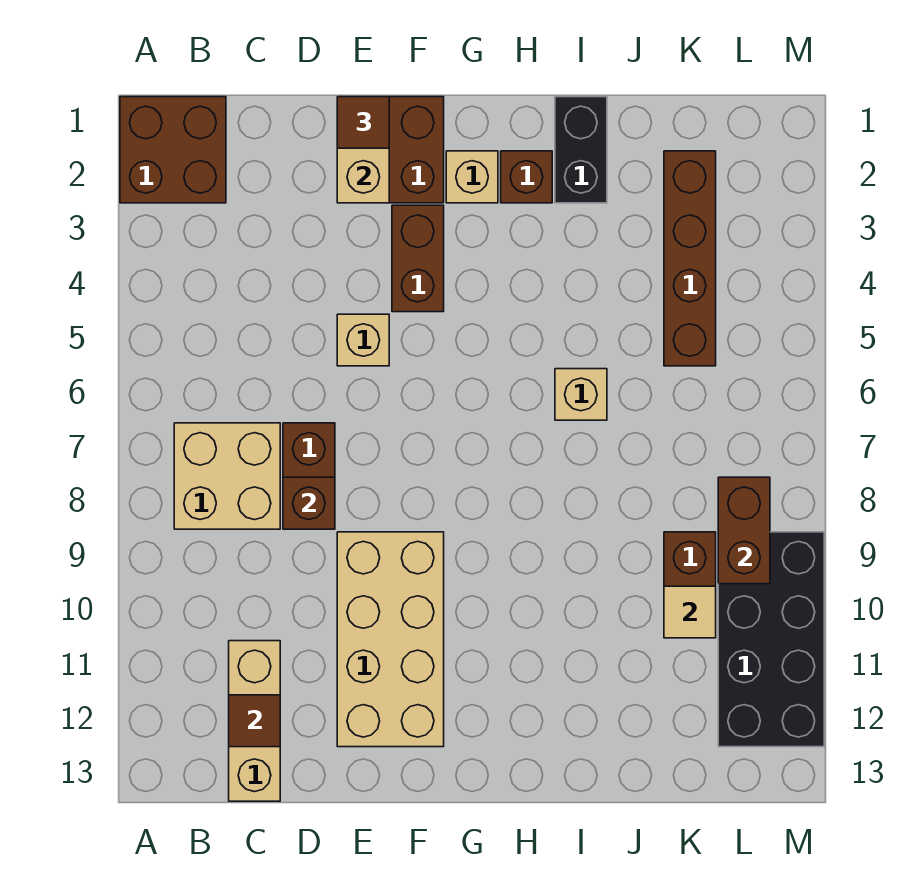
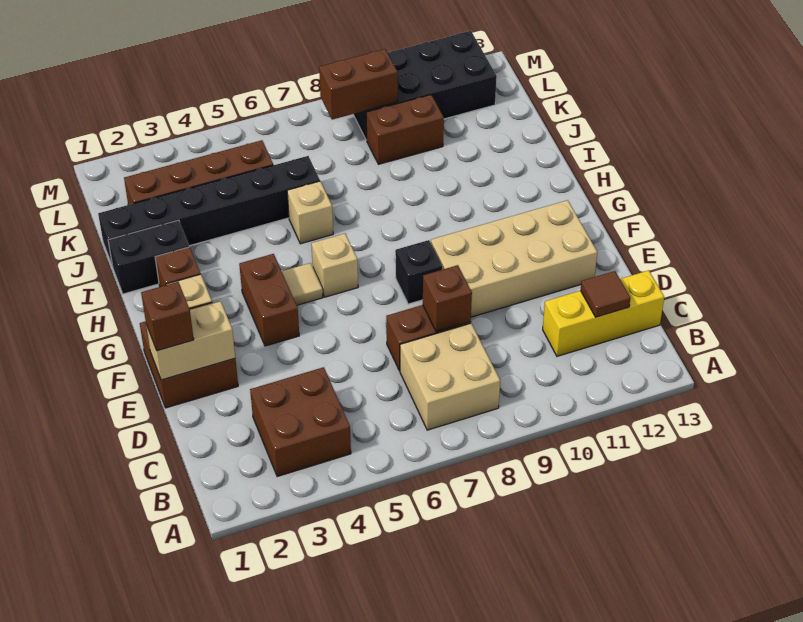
brown 2x2 brick [120,97,226,203] -> brown 2x2 brick moved to [250,367,351,477]
tan 1x3 brick [229,641,280,801] -> yellow 1x3 brick [543,270,664,356]
brown 1x1 tile [337,97,389,148] -> brown 1x1 brick [141,282,194,351]
tan 1x1 brick [337,314,389,366] -> tan 1x1 brick moved to [311,234,358,297]
brown 1x2 brick [392,205,444,312] -> brown 1x2 brick turned to [239,254,299,346]
none -> black 1x1 brick [395,240,442,304]
none -> black 1x6 brick [98,156,320,267]
tan 1x1 tile [664,586,716,638] -> tan 1x1 tile moved to [282,263,323,305]

